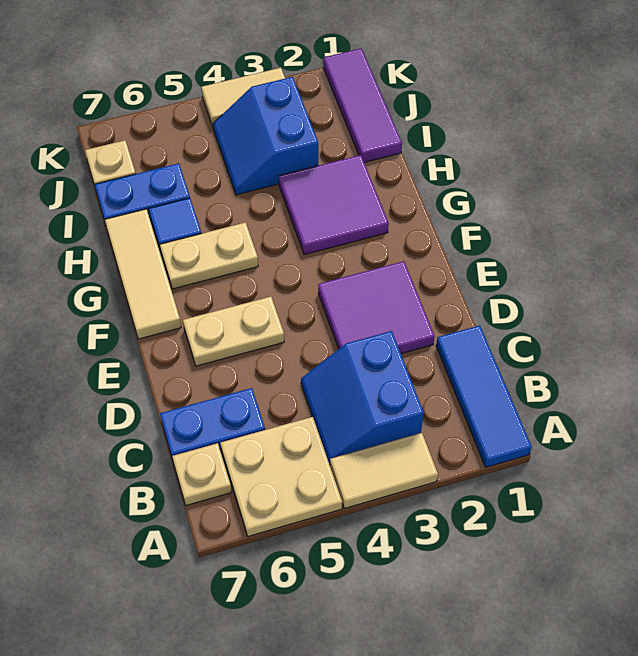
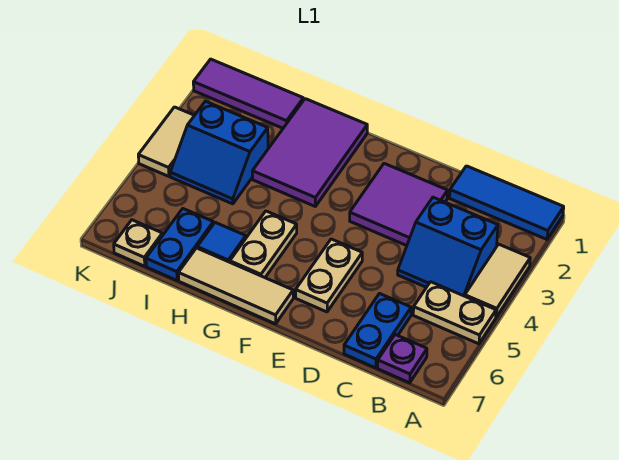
tan 2x2 plate [220,417,342,536] -> tan 1x2 plate [413,282,496,344]
tan 1x1 plate [172,443,231,505] -> purple 1x1 plate [378,335,427,383]
purple 2x2 tile [279,155,389,255] -> purple 2x3 tile [252,99,367,206]

